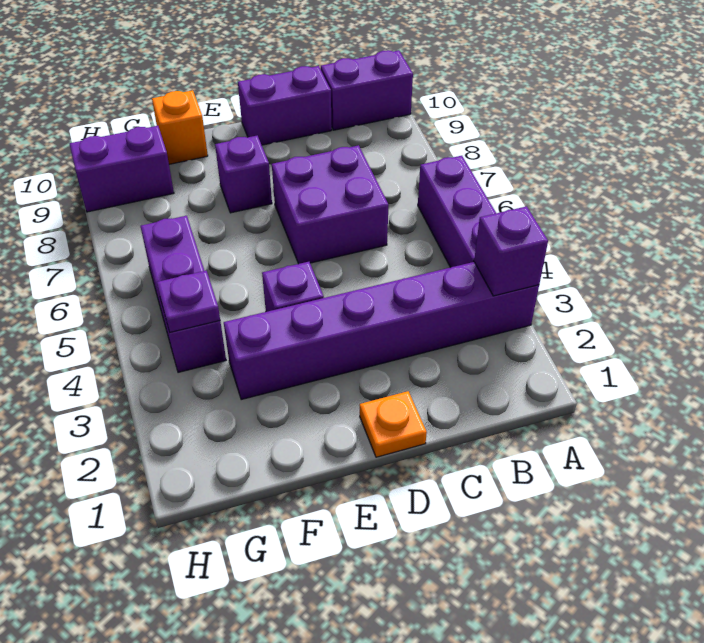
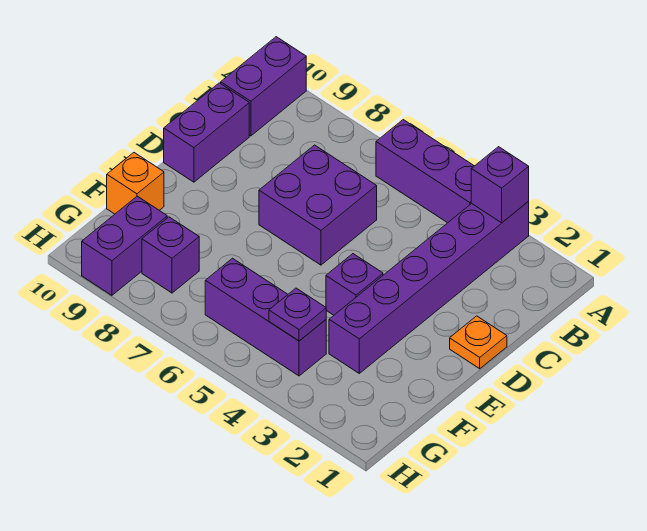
purple 1x1 brick [215,136,272,213] -> purple 1x1 brick moved to [142,217,199,293]

